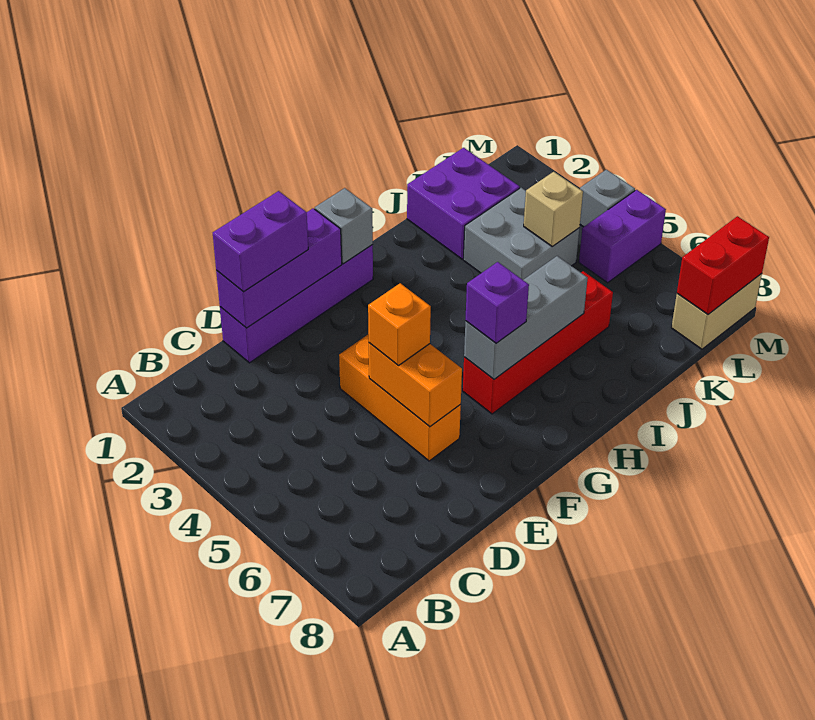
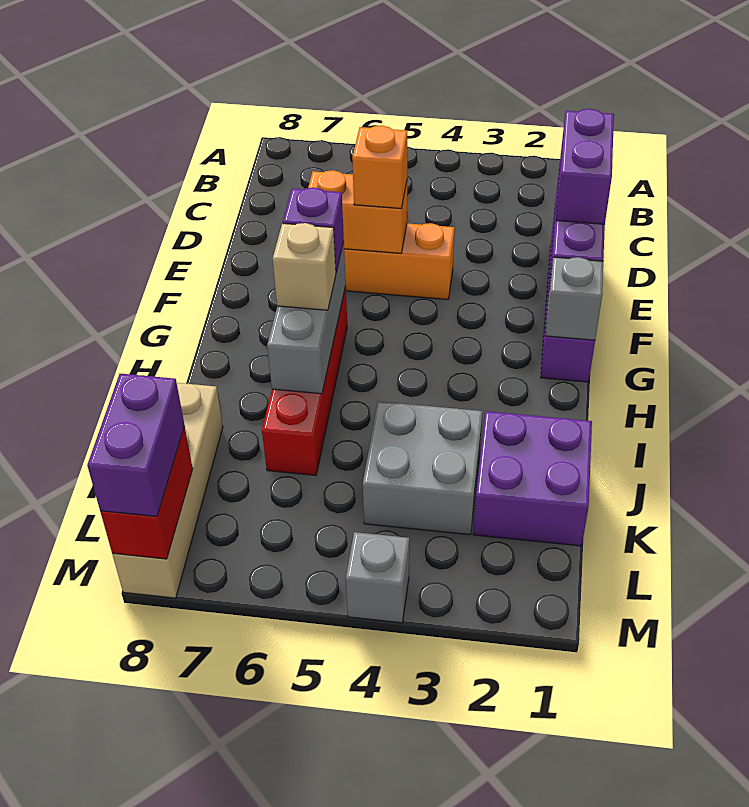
tan 1x1 brick [524,172,583,247] -> tan 1x1 brick moved to [273,223,336,310]
purple 1x2 brick [579,190,666,283] -> purple 1x2 brick moved to [87,374,184,517]
tan 1x2 brick [671,274,762,349] -> tan 1x4 brick [112,383,223,598]

